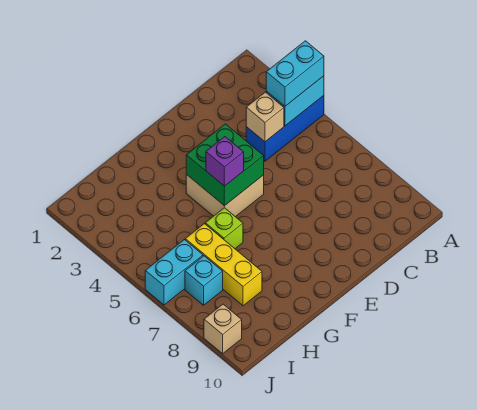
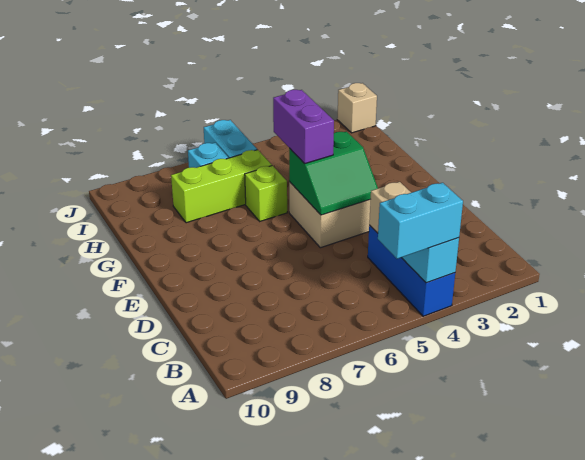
cyan 1x2 brick [266,41,324,106] -> cyan 1x2 brick turned to [378,183,463,259]
green 2x2 brick [186,124,264,206] -> green 2x2 slope [289,131,378,215]
purple 1x1 brick [206,137,244,186] -> purple 1x2 brick [273,90,334,164]
yellow 1x3 brick [185,224,262,306] -> lime 1x3 brick [171,150,272,223]
tan 1x1 brick [204,304,242,354] -> tan 1x1 brick moved to [337,83,377,133]

